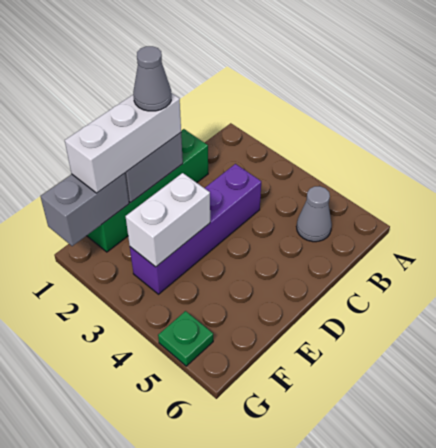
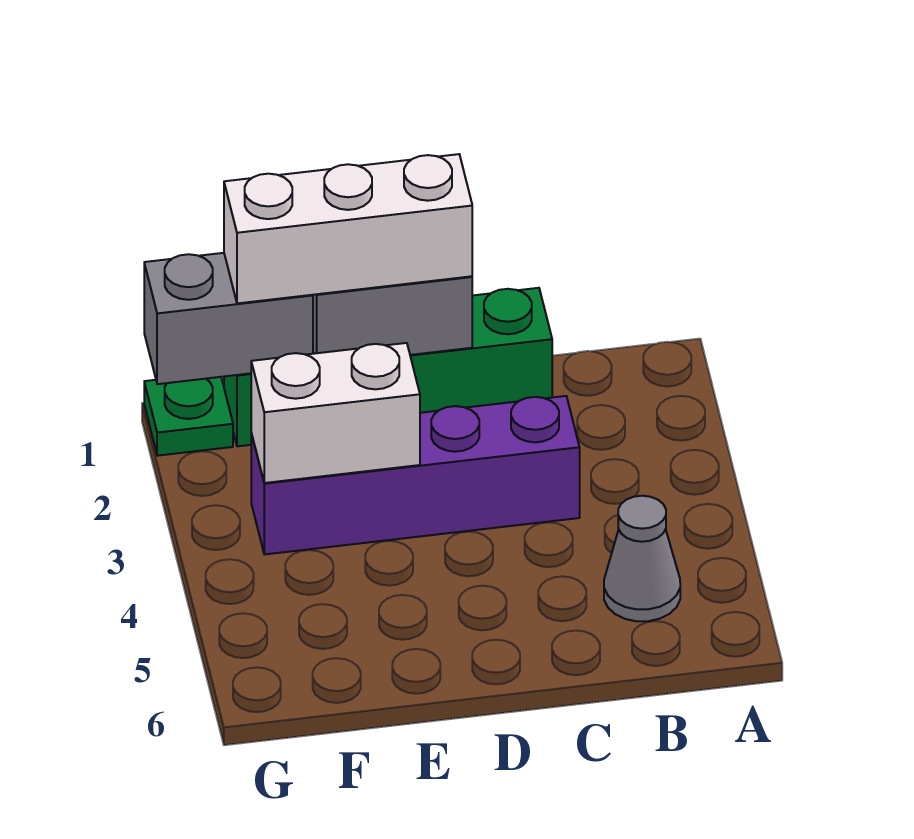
grey 1x1 cone [133,46,171,111] -> none
green 1x1 plate [158,311,213,366] -> green 1x1 plate moved to [144,377,233,456]

